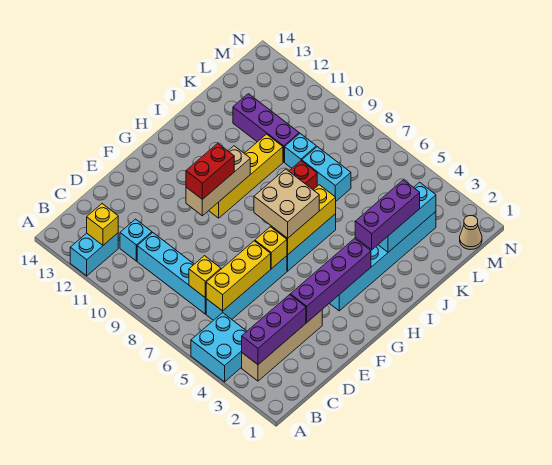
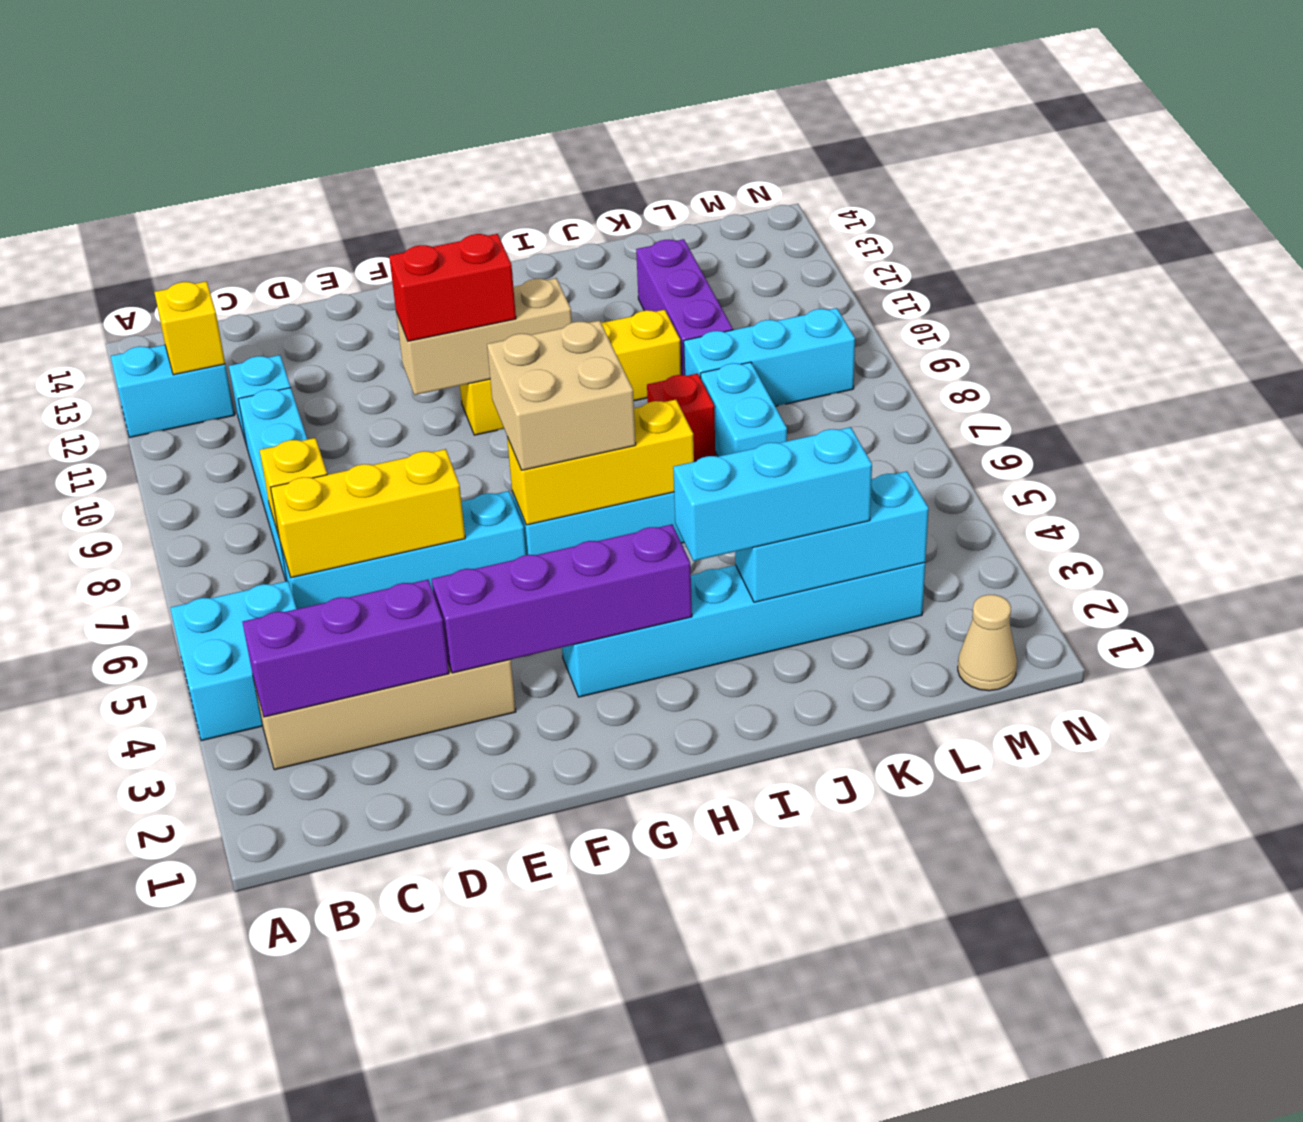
yellow 1x1 brick [255,227,287,269] -> none
purple 1x3 brick [355,180,420,250] -> cyan 1x3 brick [673,427,872,561]
cyan 1x1 brick [285,134,316,168] -> cyan 1x3 brick [684,308,855,406]

